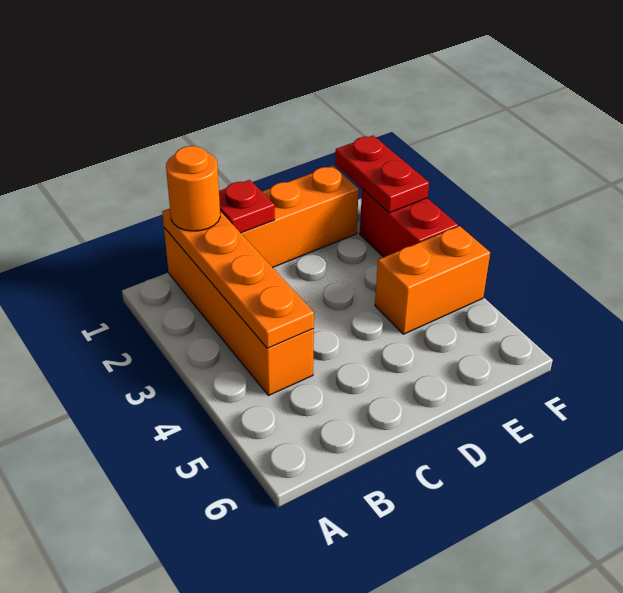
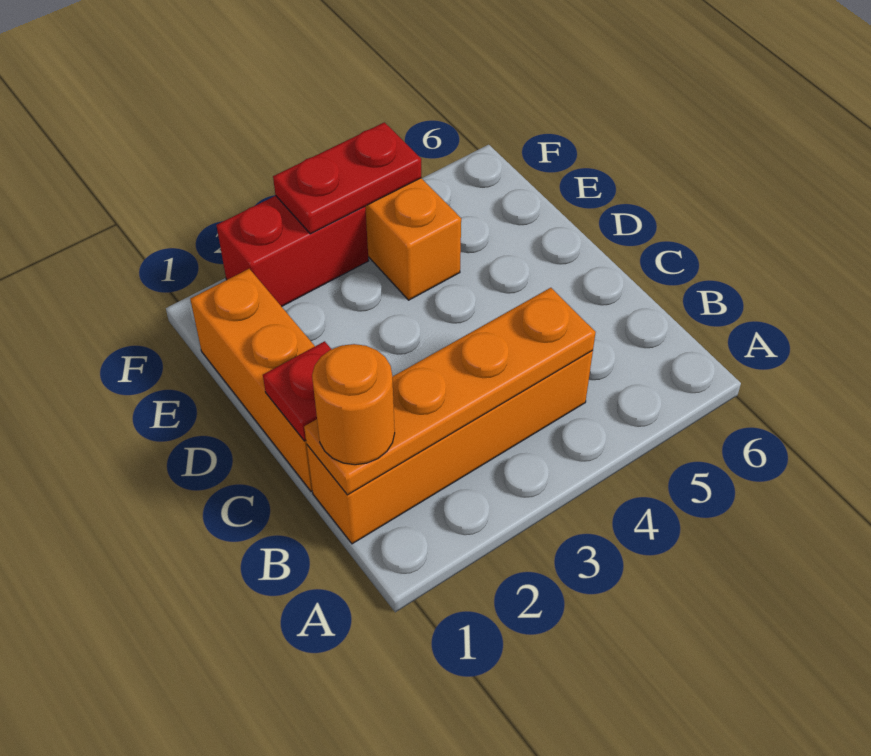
red 1x2 plate [335,136,429,213] -> red 1x2 plate moved to [273,122,421,234]

